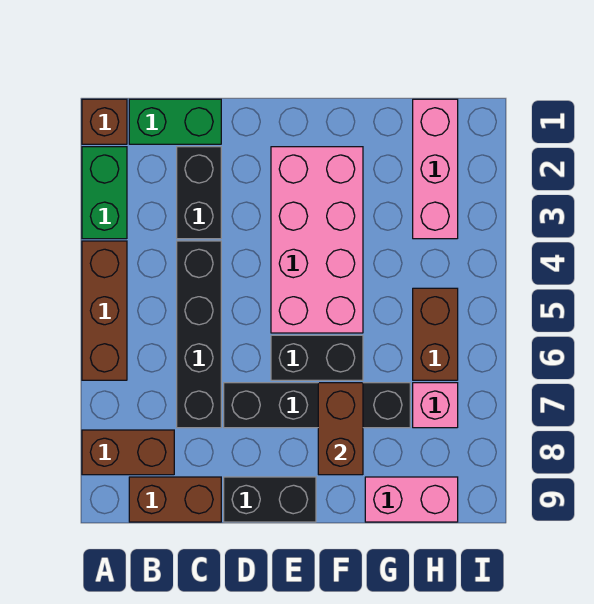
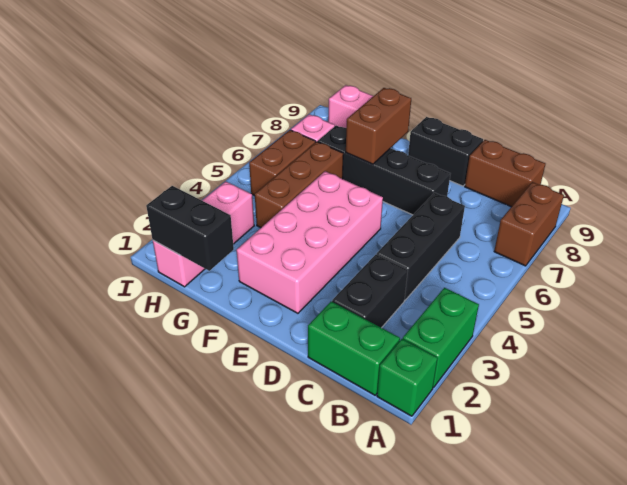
brown 1x1 brick [82,99,127,144] -> green 1x1 brick [377,339,438,416]
brown 1x3 brick [82,241,127,380] -> brown 1x3 brick moved to [255,142,343,228]
brown 1x2 brick [82,430,174,475] -> brown 1x2 brick turned to [494,182,564,266]
black 1x4 brick [177,241,221,428] -> black 1x3 brick [377,193,465,300]
black 1x2 brick [271,335,363,380] -> black 1x2 brick moved to [146,186,234,271]

